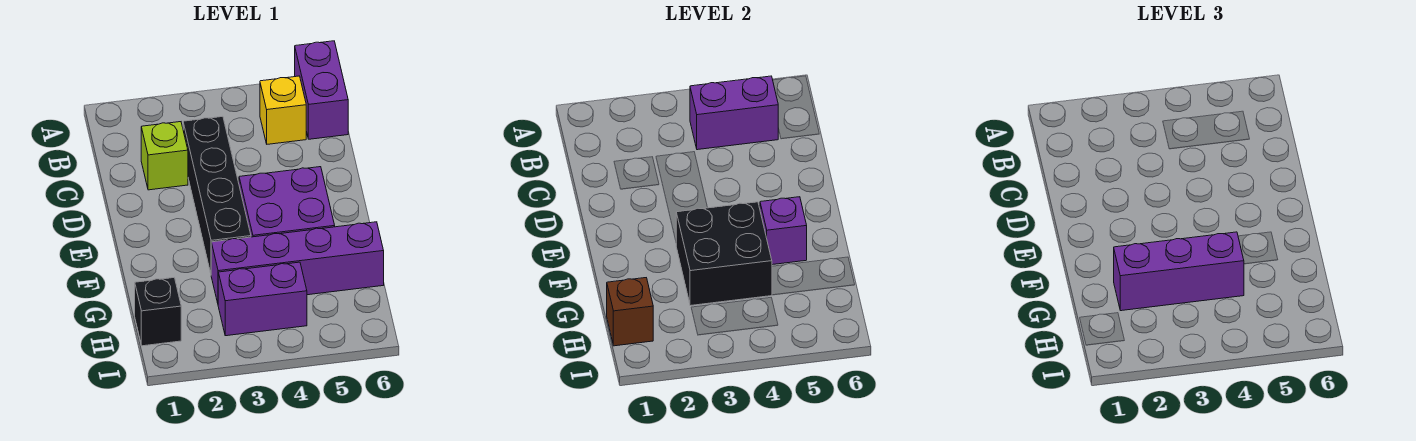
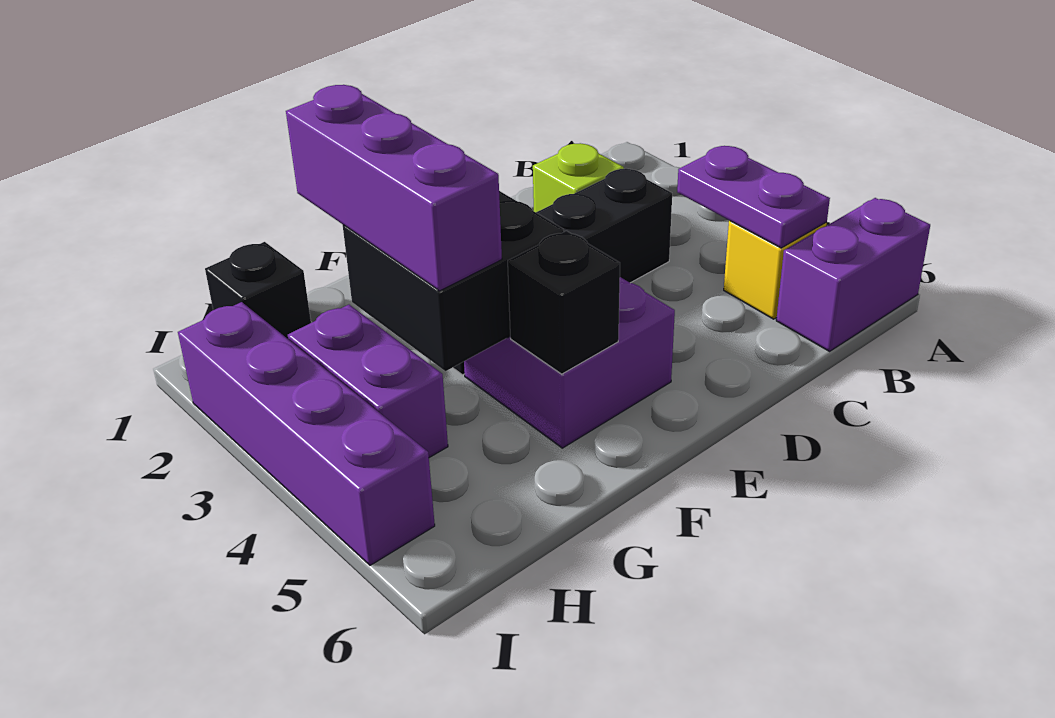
purple 1x2 brick [690,76,778,150] -> purple 1x2 plate [677,146,830,248]
purple 1x1 brick [760,197,807,265] -> black 1x1 brick [508,231,620,374]
purple 1x4 brick [211,222,384,303] -> purple 1x4 brick moved to [178,302,435,565]
brown 1x1 brick [607,278,653,346] -> none

